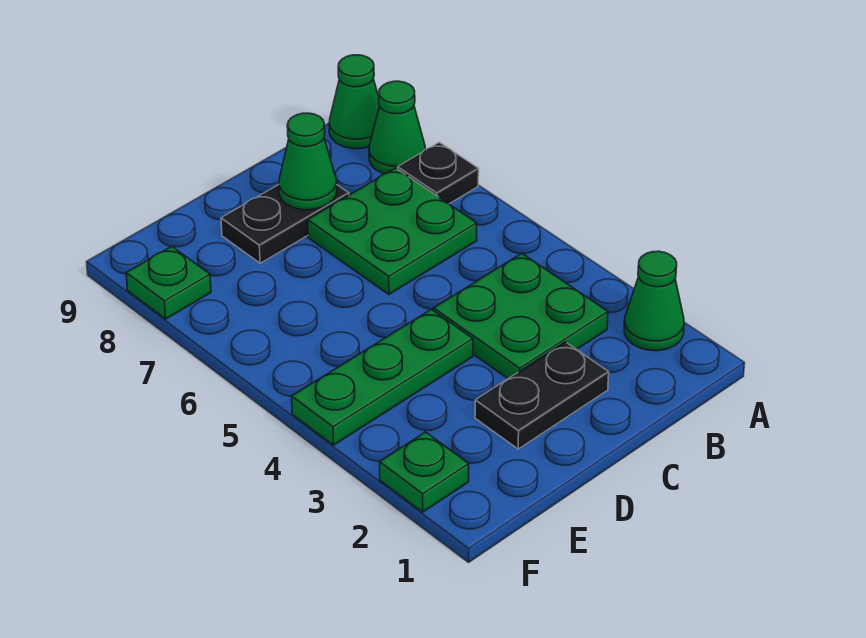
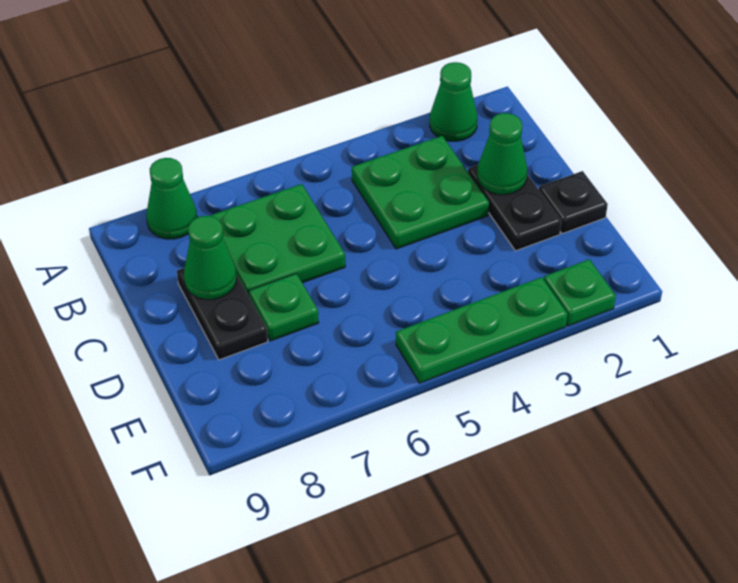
black 1x1 plate [398,142,479,204] -> black 1x1 plate moved to [539,171,608,234]
green 1x1 cone [329,55,380,149] -> green 1x1 cone moved to [477,113,527,195]
green 1x3 plate [292,309,473,445] -> green 1x3 plate turned to [396,277,567,383]
green 1x1 plate [126,246,211,319] -> green 1x1 plate moved to [249,273,319,341]

